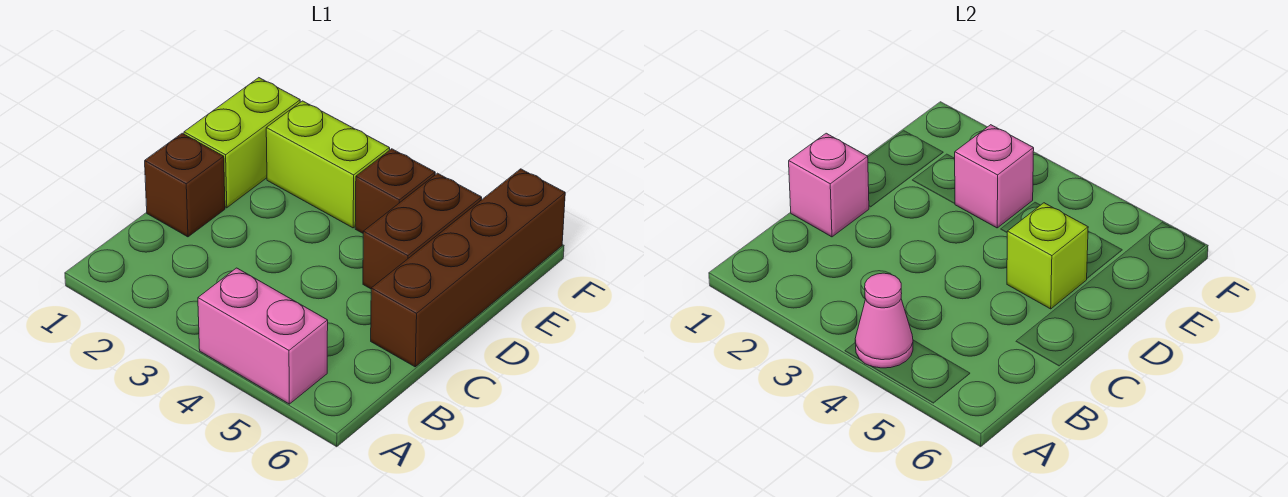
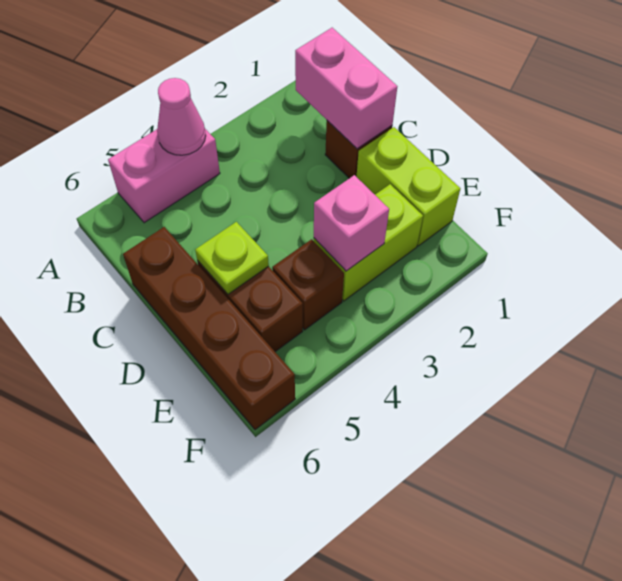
pink 1x1 brick [789,133,869,237] -> pink 1x2 brick [295,28,397,149]
lime 1x1 brick [1007,203,1088,309] -> lime 1x1 plate [195,222,269,294]

